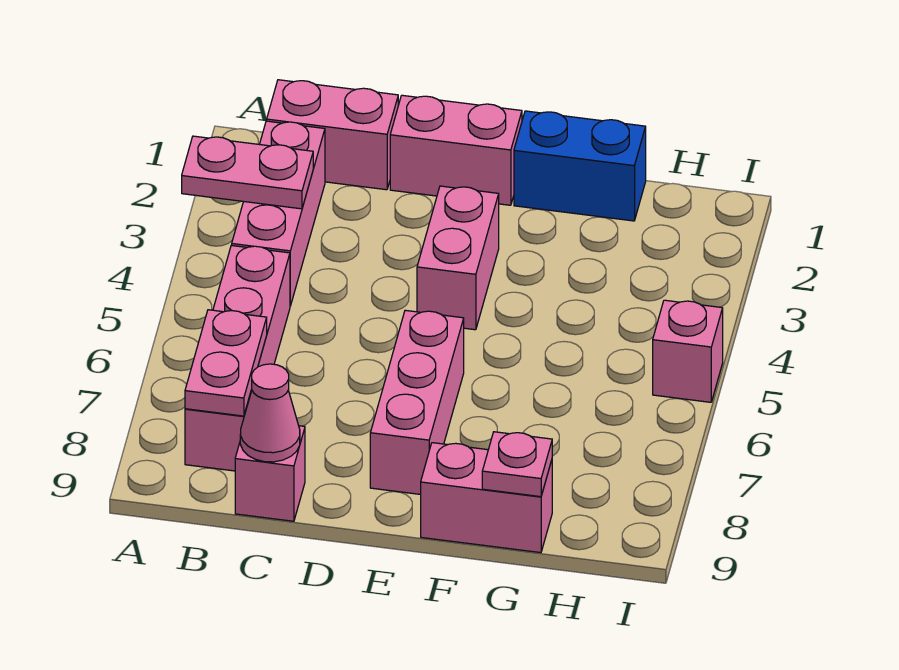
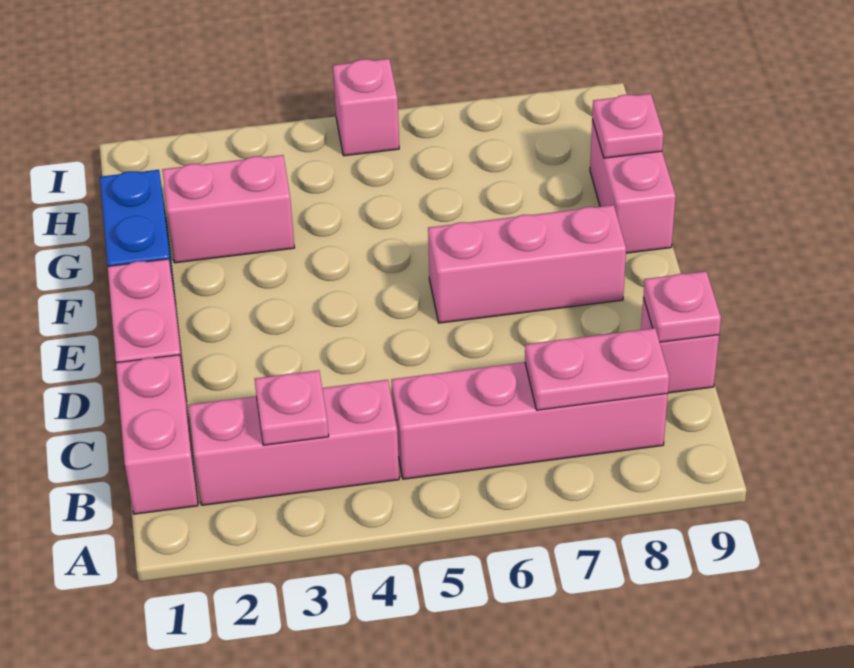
pink 1x2 plate [182,136,313,209] -> pink 1x1 plate [255,370,329,445]
pink 1x1 cone [240,364,300,462] -> pink 1x1 plate [643,271,721,342]
pink 1x2 brick [417,186,499,330] -> pink 1x2 brick moved to [162,155,295,263]

